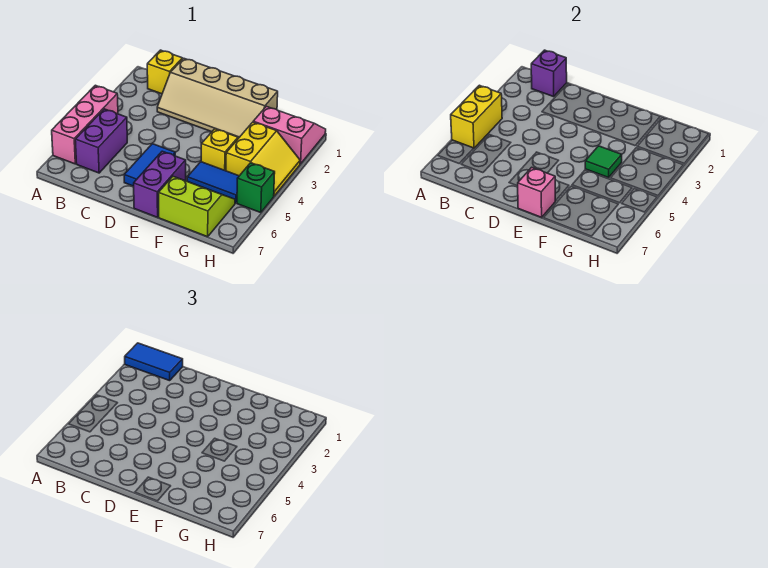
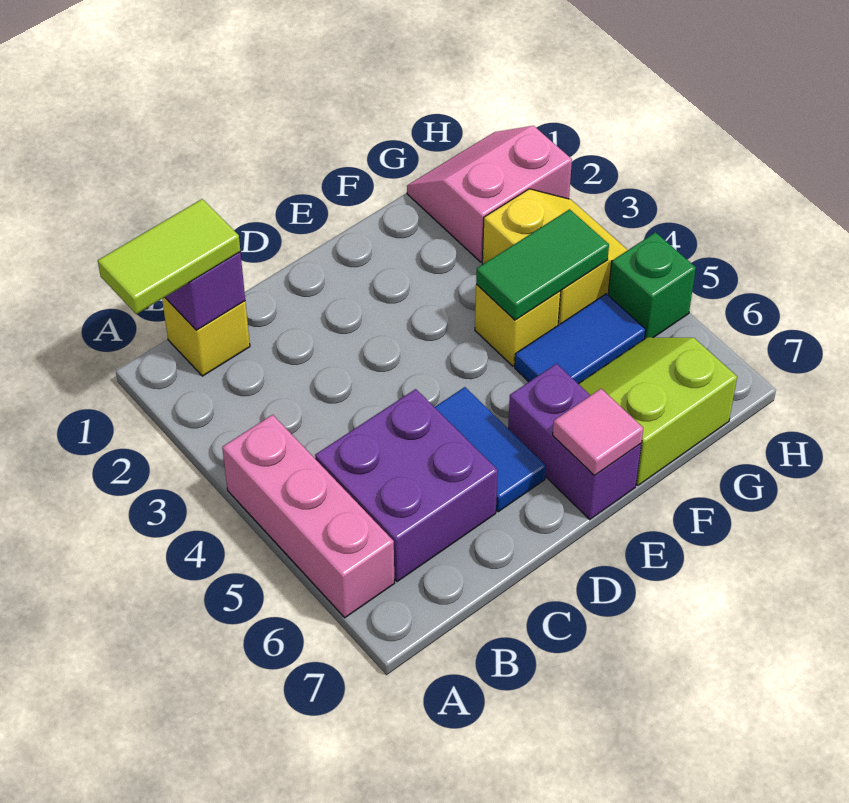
blue 1x2 tile [125,343,183,381] -> lime 1x2 tile [98,199,240,314]
yellow 1x2 brick [451,85,502,148] -> none
purple 1x2 brick [75,109,127,173] -> purple 2x2 brick [315,389,498,582]
tan 2x4 slope [157,58,278,138] -> none
pink 1x1 brick [518,167,555,217] -> pink 1x1 tile [553,389,643,475]
green 1x1 tile [585,146,622,178] -> green 1x2 tile [476,209,609,320]

